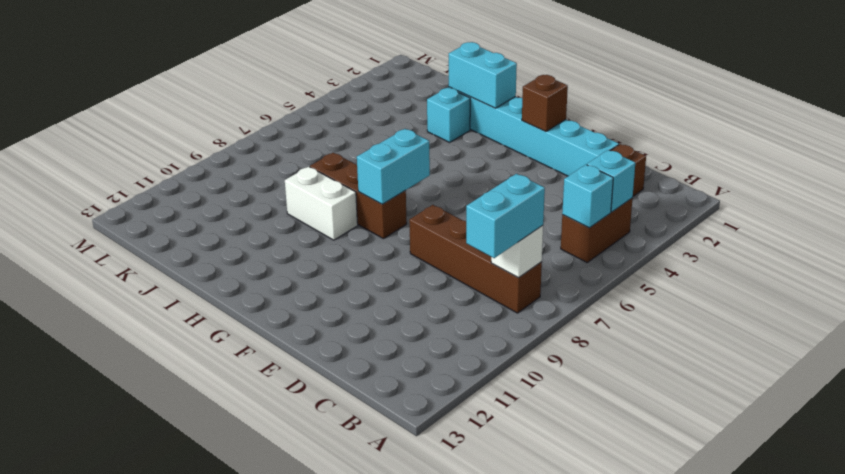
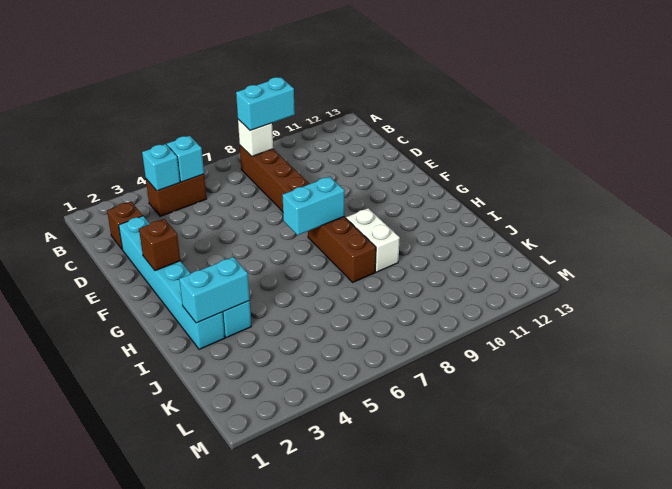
cyan 1x2 brick [449,42,517,108] -> cyan 1x2 brick turned to [179,257,250,323]

